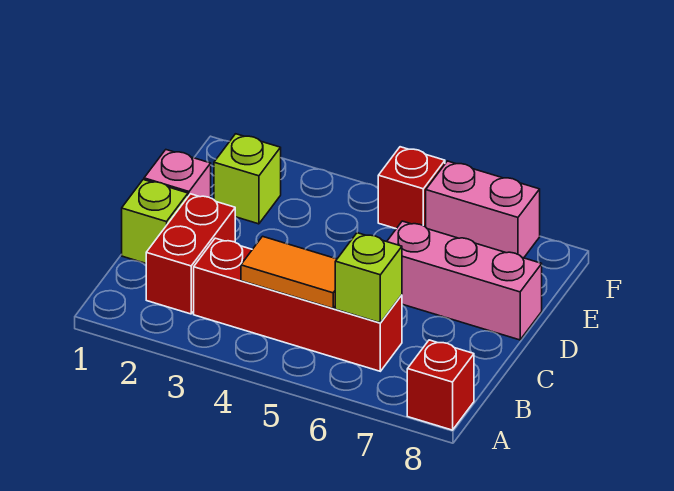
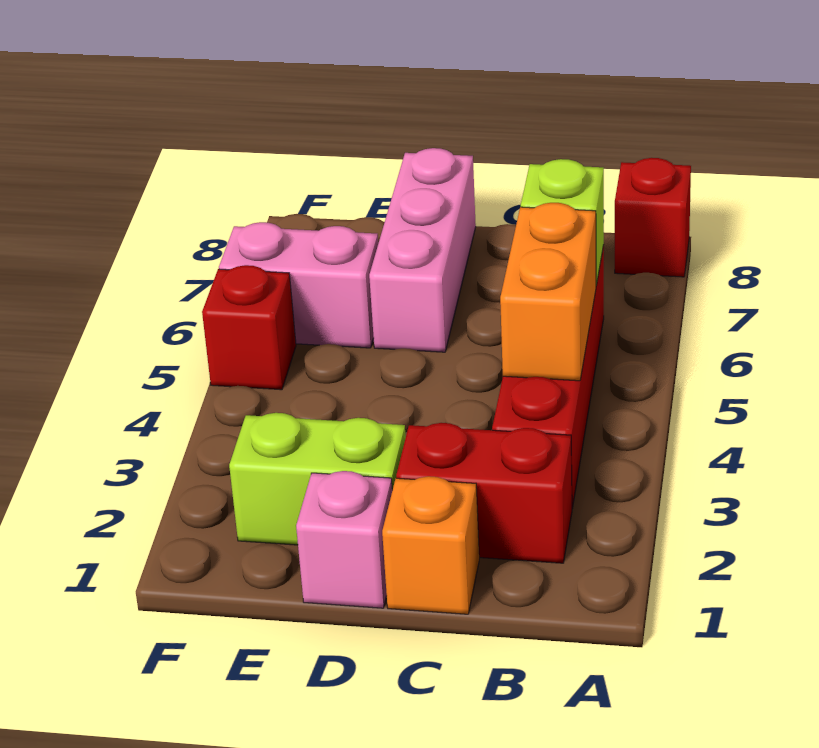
orange 1x2 tile [241,236,337,308] -> orange 1x2 brick [500,203,596,381]
lime 1x1 brick [122,180,188,263] -> orange 1x1 brick [382,476,479,614]
lime 1x1 brick [214,134,281,224] -> lime 1x2 brick [229,413,406,545]
pink 1x2 brick [426,161,540,258] -> pink 1x2 brick turned to [219,222,378,348]

